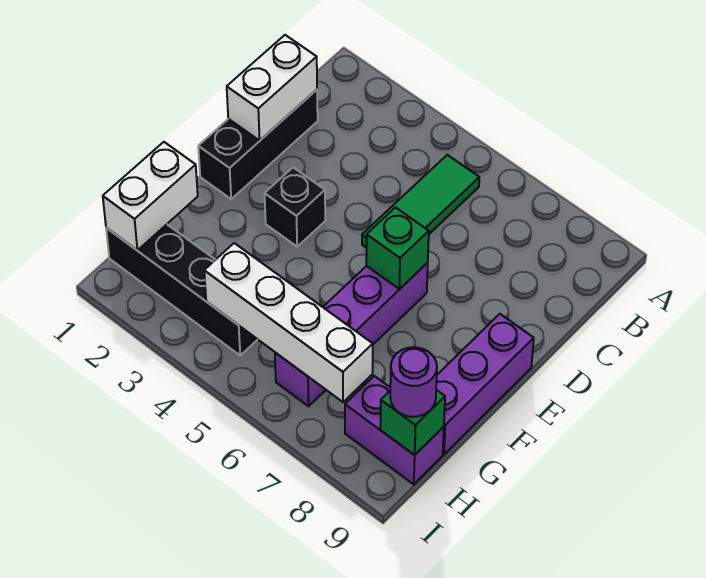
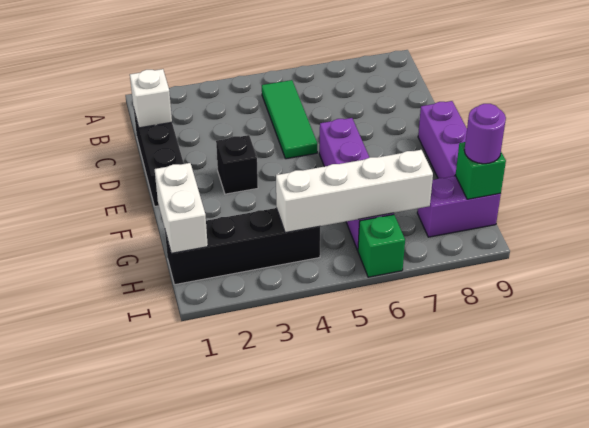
white 1x2 brick [227,35,317,141] -> white 1x1 brick [130,69,172,128]
green 1x1 brick [366,208,429,289] -> green 1x1 brick moved to [358,215,405,277]

